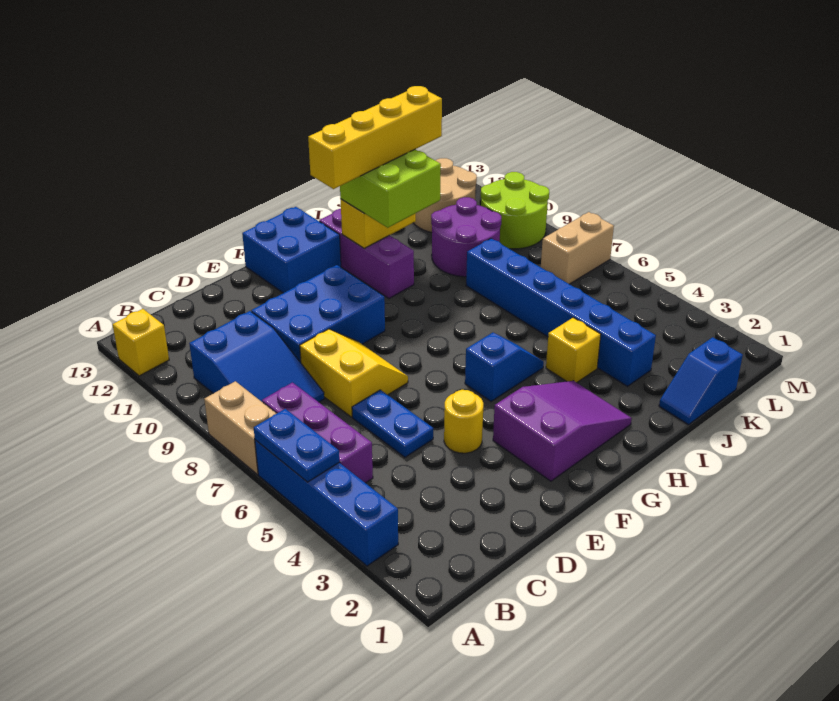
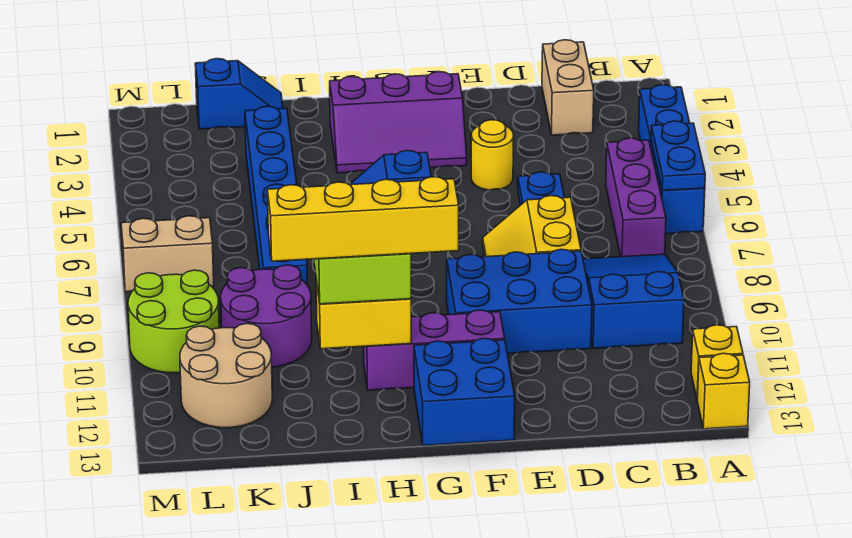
tan 1x2 brick [204,381,277,474] -> tan 1x2 brick moved to [542,40,594,135]
purple 2x3 slope [493,381,632,481] -> purple 2x3 slope turned to [330,72,467,173]
purple 1x3 brick [319,209,414,299] -> purple 1x3 brick turned to [363,310,505,390]
yellow 1x1 brick [546,318,601,383] -> yellow 1x1 brick moved to [697,353,750,429]

